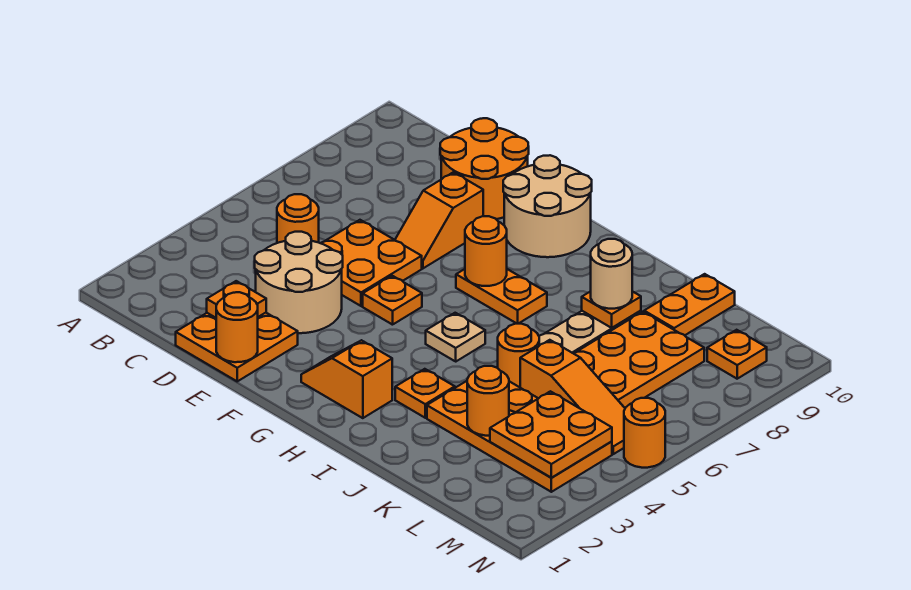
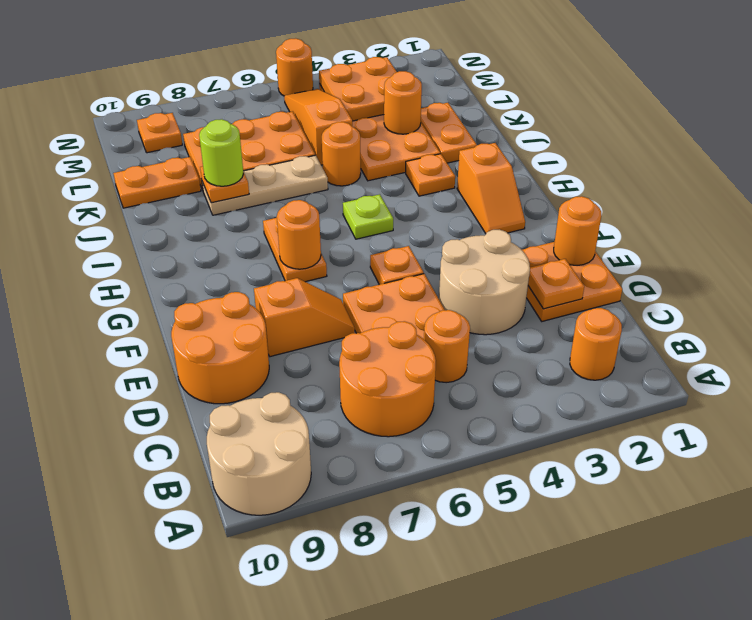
none -> orange 1x1 round brick [570,308,622,380]
none -> orange 2x2 round brick [339,321,436,437]
tan 2x2 round brick [503,155,592,257] -> tan 2x2 round brick moved to [207,392,311,515]
tan 1x1 plate [426,313,485,361] -> lime 1x1 plate [343,194,393,239]
none -> orange 1x2 plate [421,103,477,163]
tan 1x1 round brick [591,239,632,309] -> lime 1x1 round brick [199,119,243,186]

